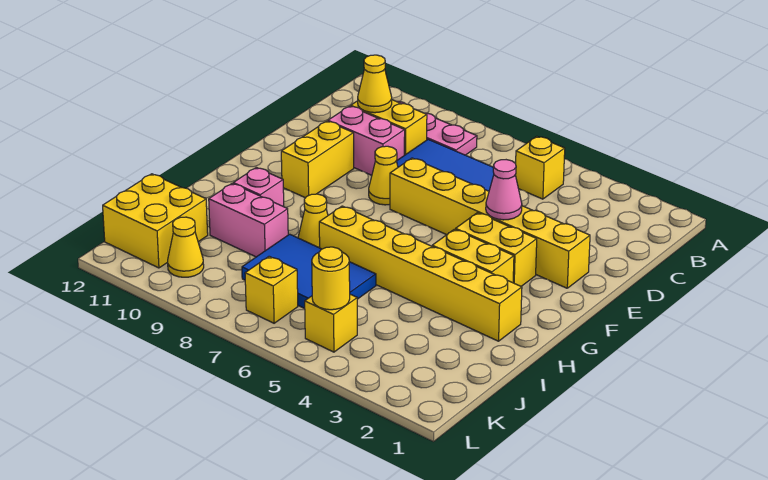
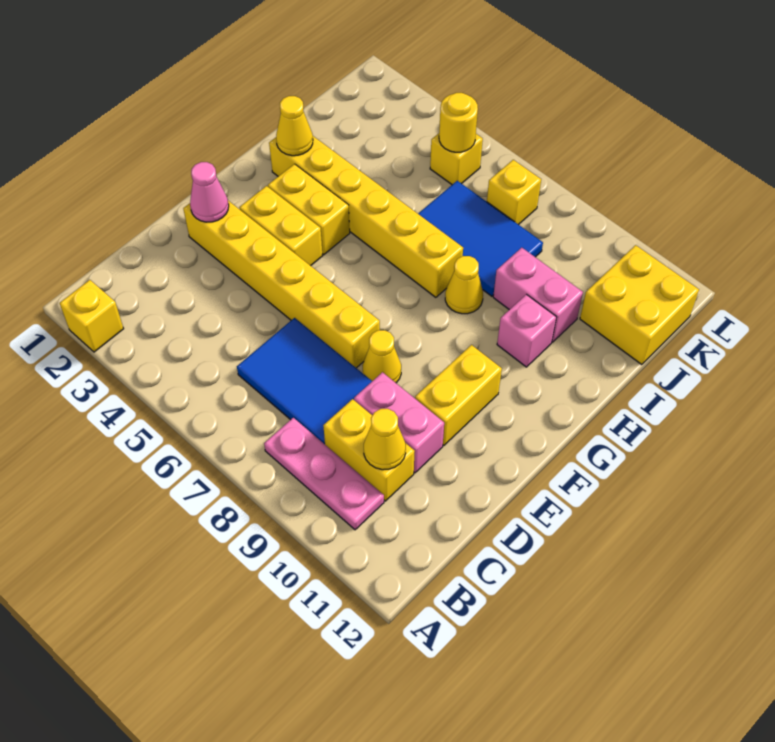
yellow 1x1 brick [515,136,565,199] -> yellow 1x1 brick moved to [60,280,124,352]
pink 1x1 cone [486,160,522,220] -> pink 1x1 cone moved to [190,162,229,222]
yellow 1x1 cone [168,217,204,277] -> yellow 1x1 cone moved to [276,96,313,156]

